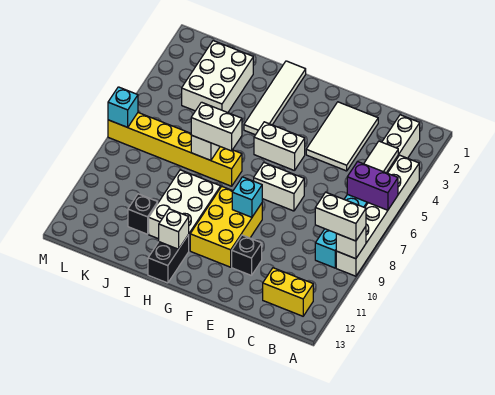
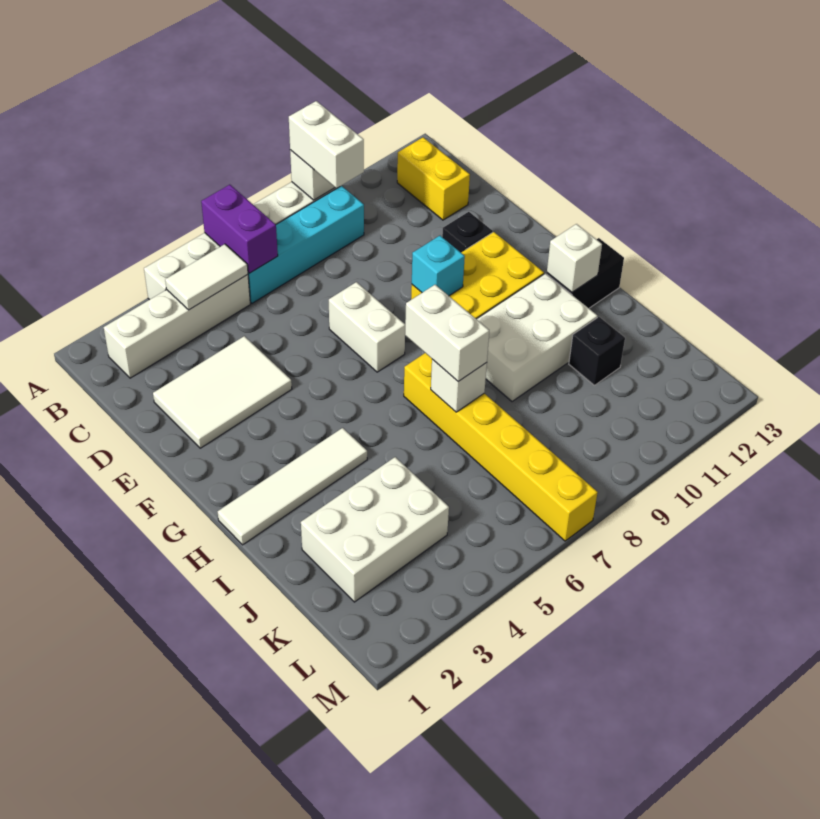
white 1x2 brick [254,122,305,171] -> none
cyan 1x1 brick [108,87,138,127] -> none

